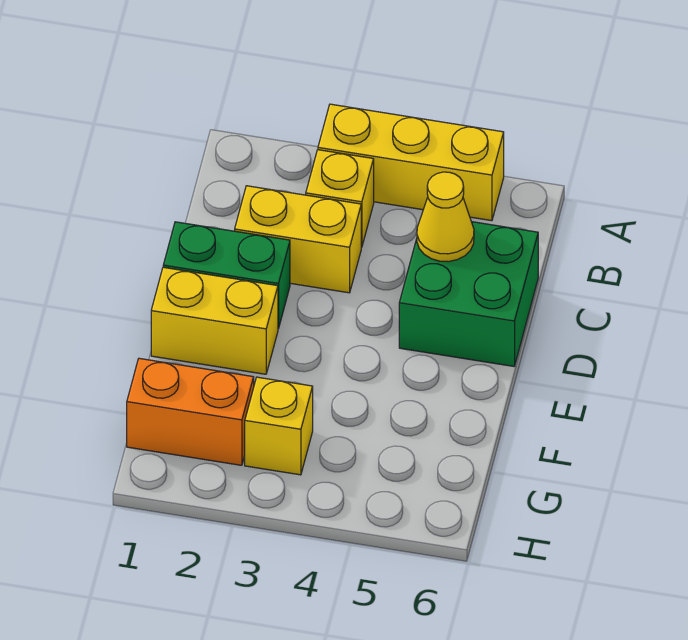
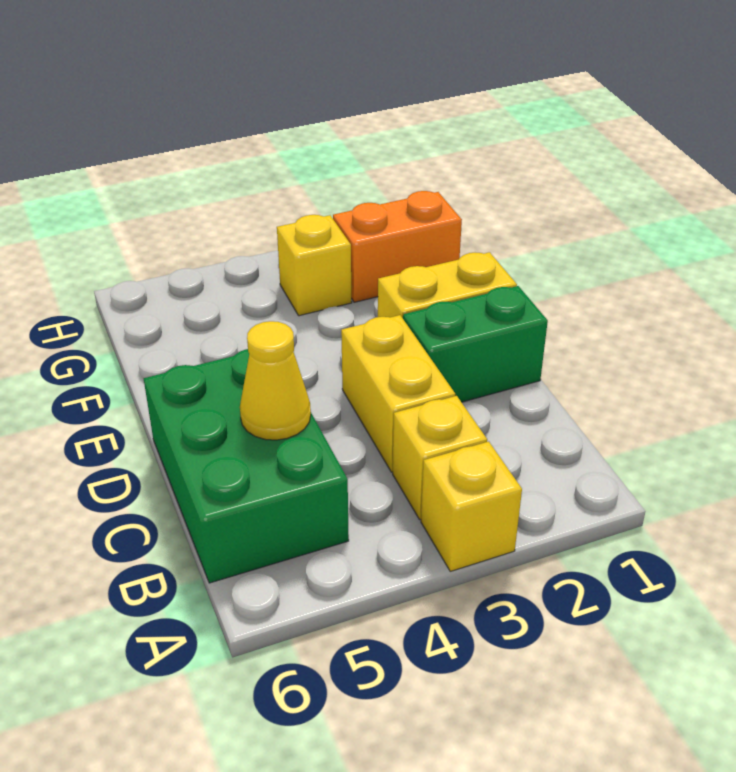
yellow 1x3 brick [318,104,504,221] -> yellow 1x1 brick [421,442,522,571]
yellow 1x2 brick [235,186,361,293] -> yellow 1x2 brick turned to [341,315,455,472]
green 2x2 brick [399,222,538,366] -> green 2x3 brick [144,349,349,583]

